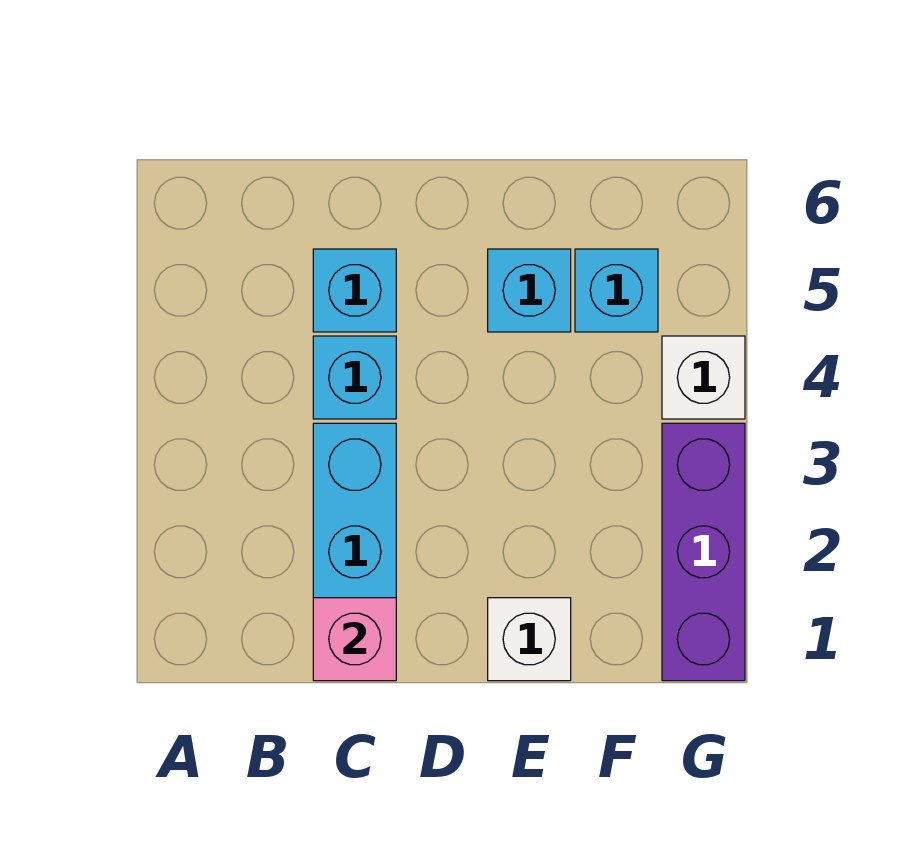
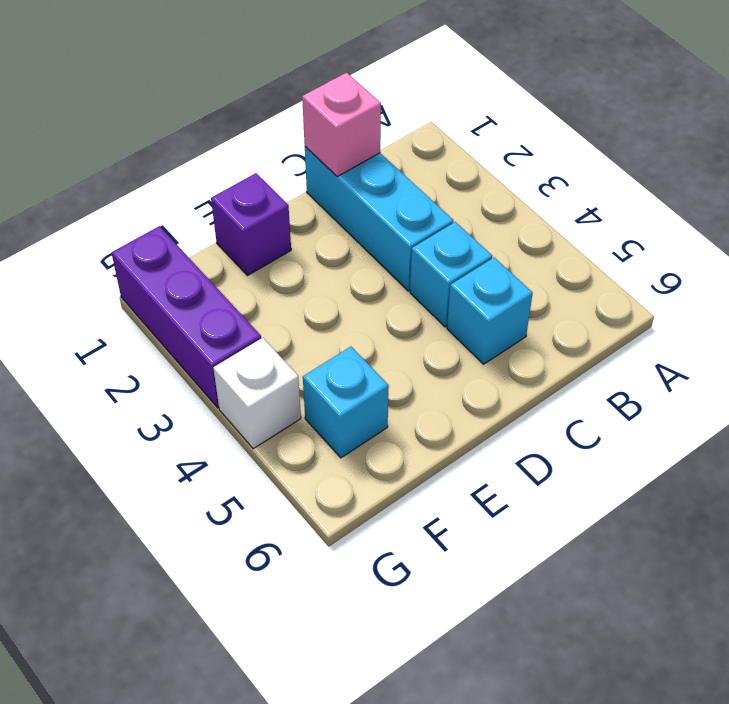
white 1x1 brick [488,598,571,681] -> purple 1x1 brick [211,173,291,276]
cyan 1x1 brick [488,249,571,332] -> none

